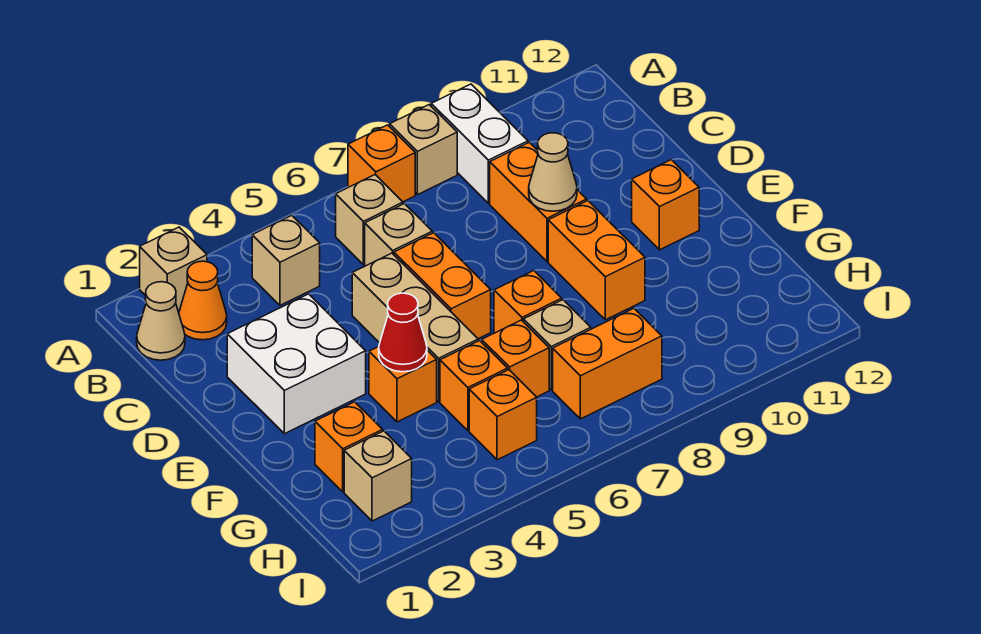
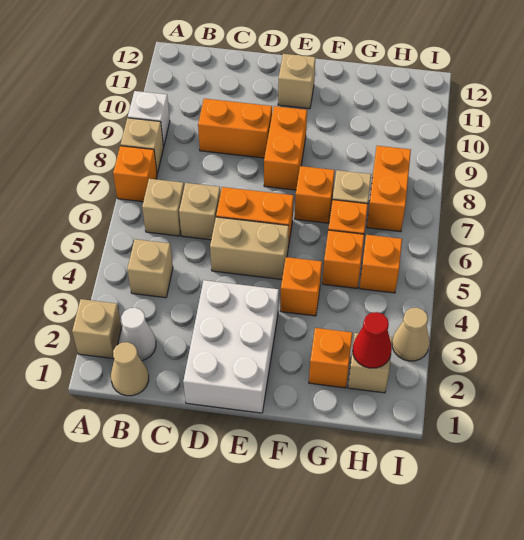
white 1x2 brick [431,84,528,203] -> white 1x1 brick [128,91,170,147]
orange 1x1 cone [179,261,227,340] -> white 1x1 cone [119,308,156,360]
white 2x2 brick [227,294,366,434] -> white 2x3 brick [183,280,279,413]
tan 1x3 brick [352,253,478,401] -> tan 1x2 brick [210,217,289,279]
tan 1x1 cone [529,133,577,211] -> tan 1x1 cone moved to [392,307,430,361]
orange 1x2 brick [548,201,645,320] -> orange 1x2 brick turned to [264,106,307,190]
orange 1x1 brick [632,160,699,250] -> tan 1x1 brick [278,54,315,109]
red 1x1 cone [379,293,427,372] -> red 1x1 cone moved to [352,312,392,368]

